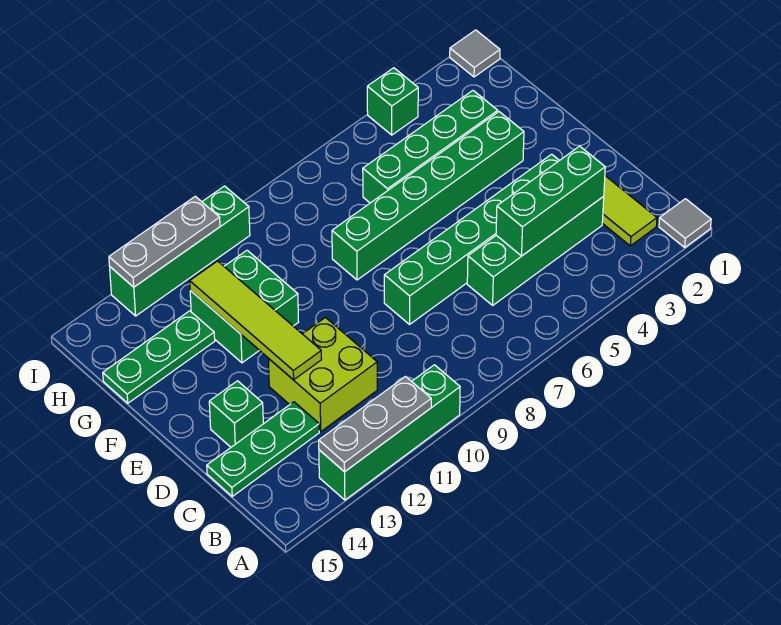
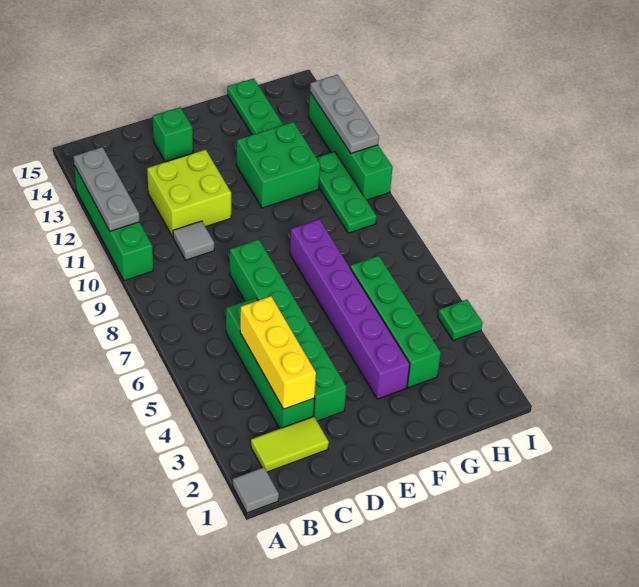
green 1x3 brick [496,146,605,256] -> yellow 1x3 brick [240,296,316,409]
green 1x3 plate [207,402,319,496] -> green 1x3 plate moved to [316,152,376,233]
lime 1x4 tile [190,261,322,380] -> none
green 1x6 brick [332,112,524,280] -> purple 1x6 brick [290,219,410,399]
grey 1x1 tile [450,30,500,77] -> grey 1x1 tile moved to [173,221,214,260]
green 1x1 brick [367,68,418,135] -> green 1x1 plate [438,300,482,341]

